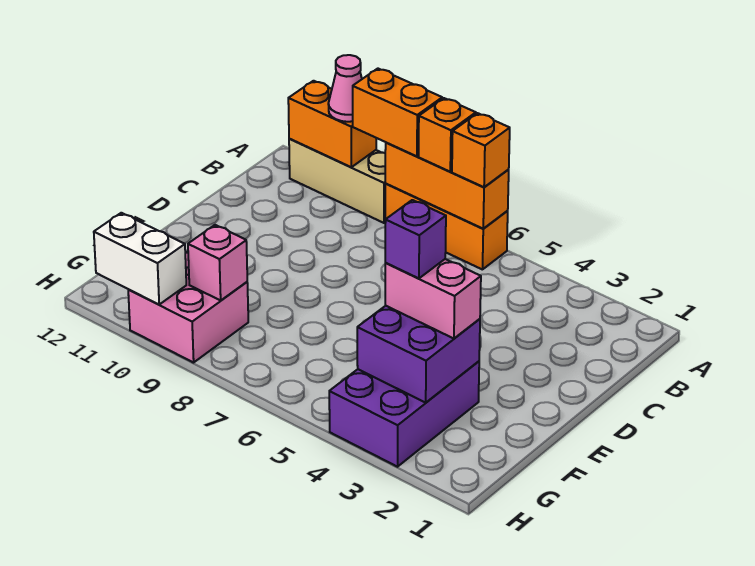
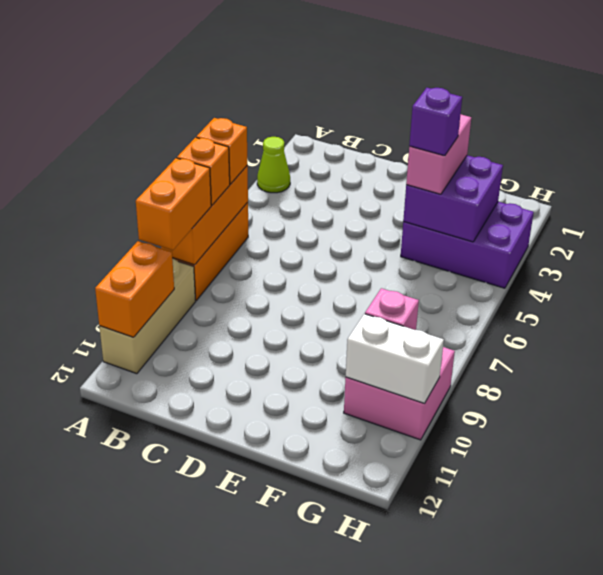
none -> lime 1x1 cone [257,137,290,193]
pink 1x1 cone [328,55,362,122] -> none
white 1x2 brick [94,213,186,305] -> white 1x2 brick turned to [346,314,444,403]

